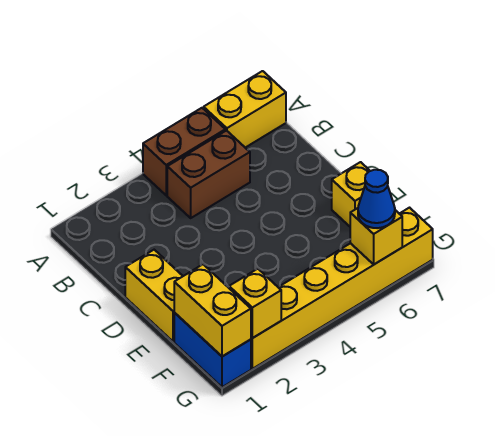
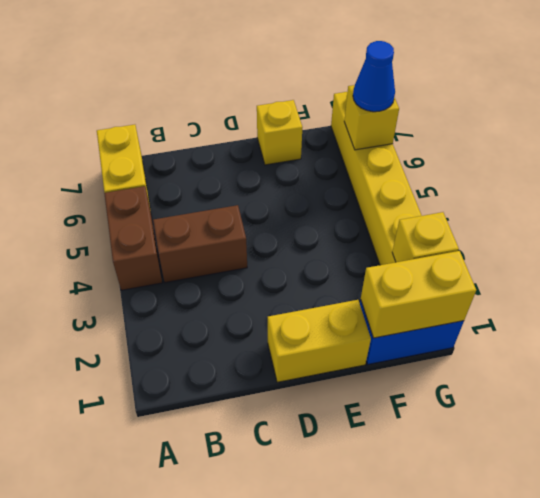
brown 1x2 brick [167,131,250,218] -> brown 1x2 brick turned to [153,205,247,282]

